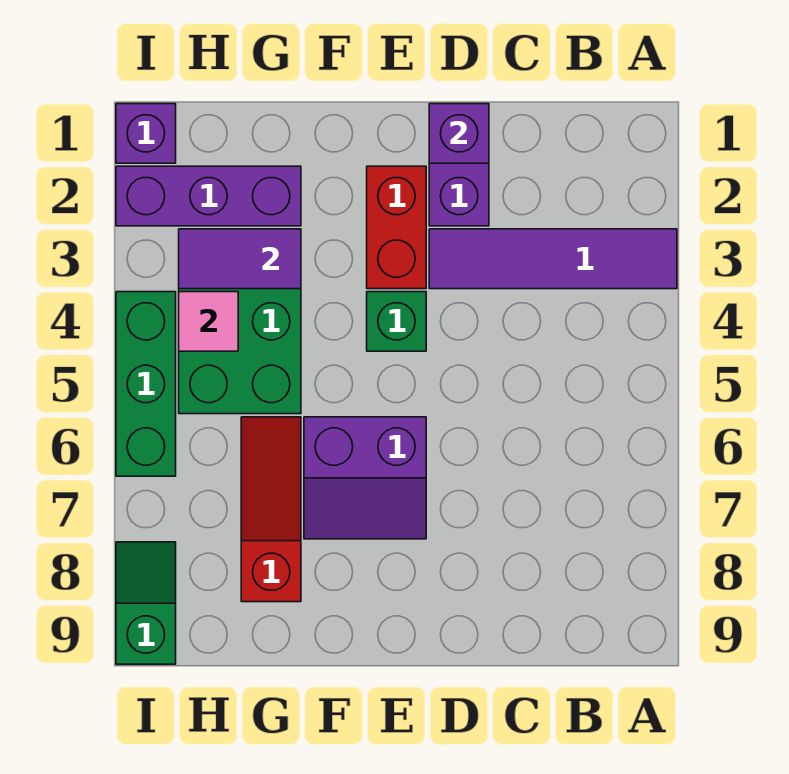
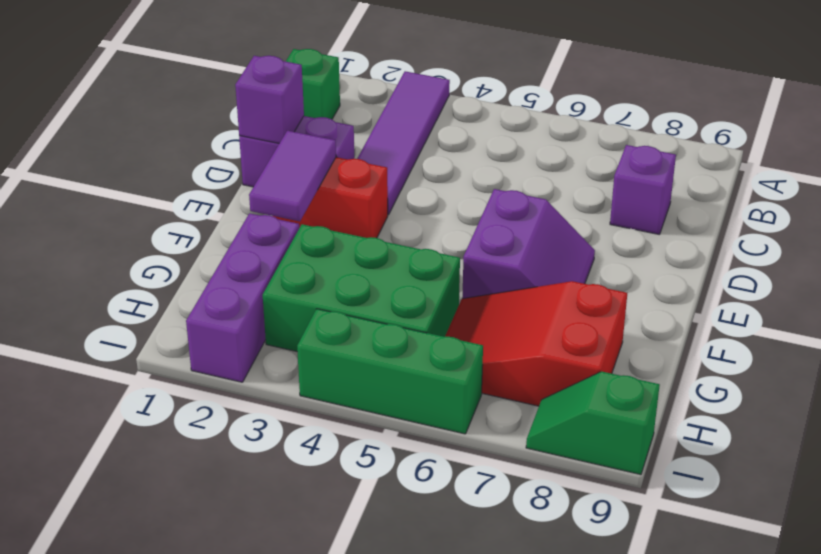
green 1x1 brick [367,292,426,351] -> green 1x1 brick moved to [286,49,340,119]
purple 1x2 tile [179,229,301,289] -> purple 1x2 tile moved to [249,131,336,221]
red 1x3 slope [241,417,301,602] -> red 2x3 slope [445,281,627,406]
pink 1x1 tile [179,292,238,351] -> none
purple 1x1 brick [116,104,176,163] -> purple 1x1 brick moved to [610,145,676,234]

